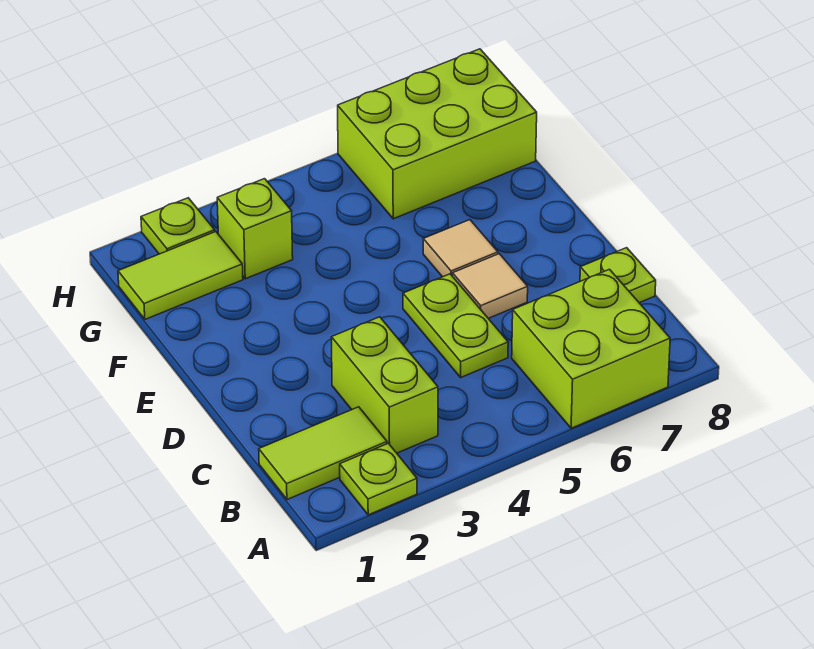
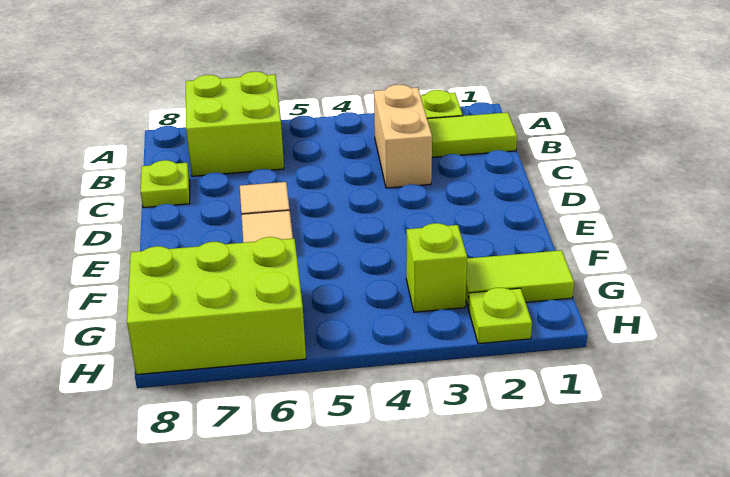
lime 1x2 brick [331,317,438,453] -> tan 1x2 brick [374,85,432,188]
lime 1x2 plate [403,274,508,377] -> none

